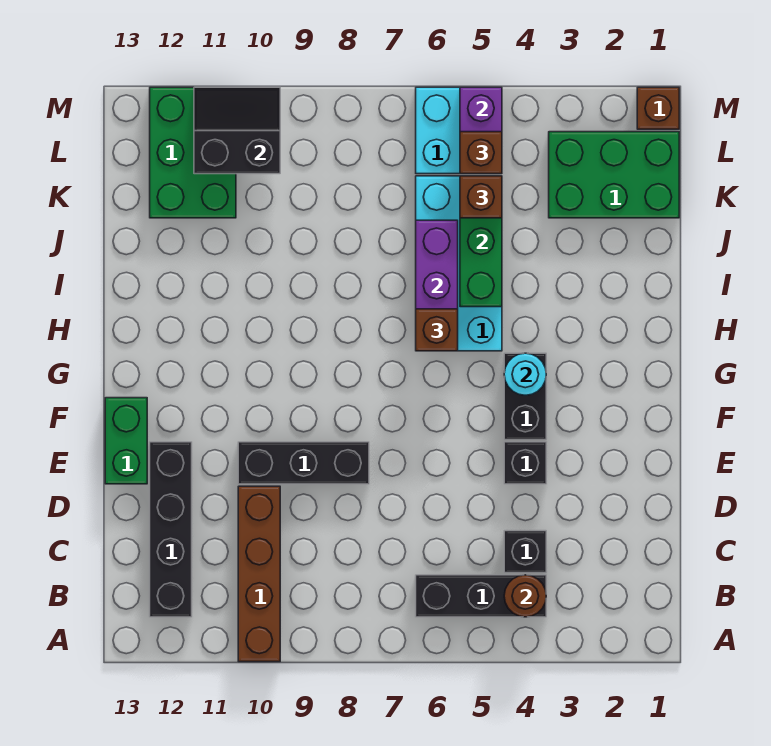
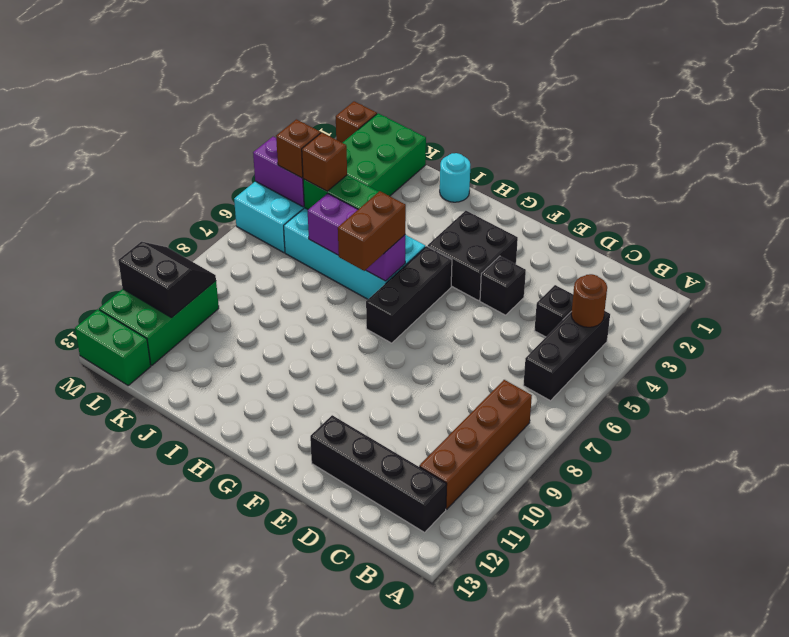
brown 1x4 brick [238,486,280,662] -> brown 1x4 brick turned to [419,380,532,509]
black 1x3 brick [238,442,369,484] -> black 1x3 brick moved to [366,246,452,343]
green 1x2 brick [105,398,147,484] -> green 1x2 brick moved to [75,309,151,385]
black 1x2 brick [504,353,546,440] -> black 2x2 brick [428,211,518,301]
cyan 1x1 round brick [504,353,546,395] -> cyan 1x1 round brick moved to [440,153,470,202]
brown 1x1 brick [416,309,458,351] -> brown 1x2 brick [338,191,406,271]
green 2x3 brick [150,87,236,218] -> green 2x3 brick turned to [99,281,219,365]
black 2x2 slope [194,87,280,174] -> black 2x2 slope turned to [118,242,216,318]

